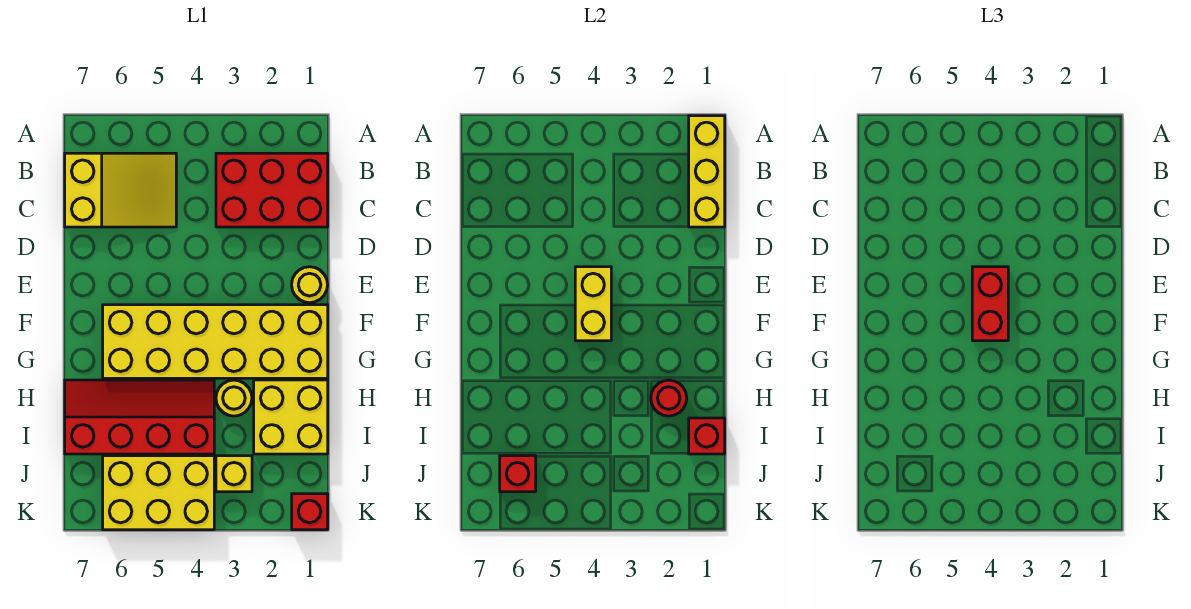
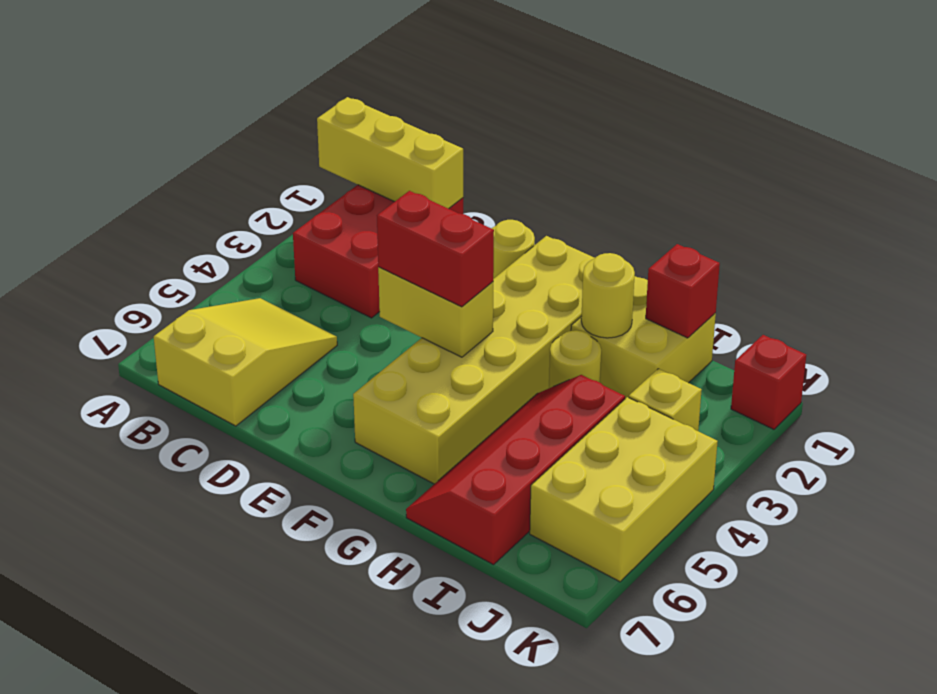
red 1x1 round brick [651,380,687,416] -> yellow 1x1 round brick [581,253,635,338]
red 1x1 brick [500,456,536,492] -> none

